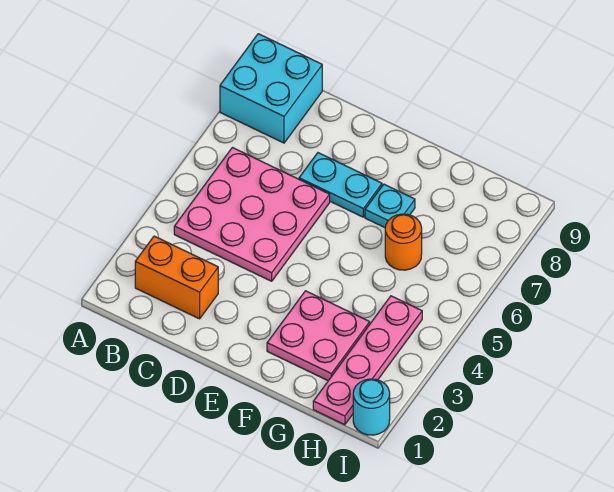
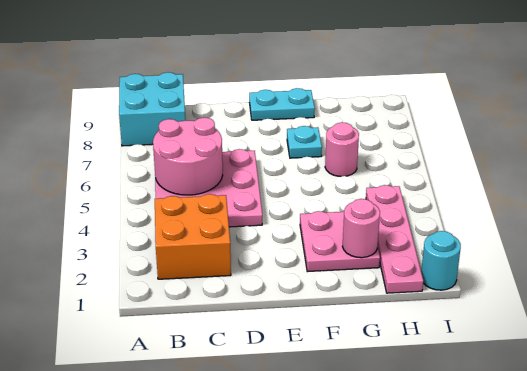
orange 1x2 brick [135,236,218,319] -> orange 2x2 brick [155,194,231,279]
none -> pink 2x2 round brick [153,118,223,195]
cyan 1x2 plate [299,153,382,217] -> cyan 1x2 plate moved to [249,88,315,120]
none -> pink 1x1 round brick [343,199,380,258]
orange 1x1 round brick [385,214,422,270] -> pink 1x1 round brick [325,122,359,177]

